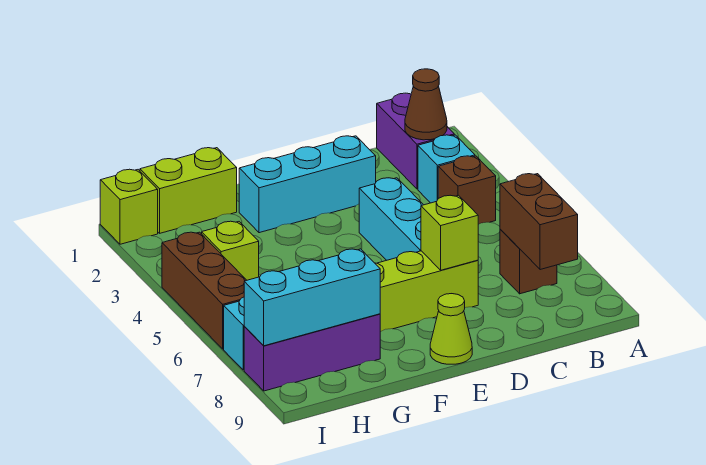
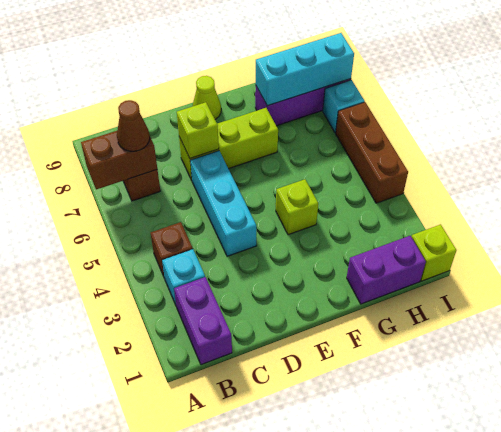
brown 1x1 cone [405,69,447,140] -> brown 1x1 cone moved to [117,100,150,151]
brown 1x2 brick [500,174,578,270] -> brown 1x2 brick turned to [81,131,157,189]
cyan 1x3 brick [239,136,376,233] -> none
lime 1x2 brick [140,148,237,233] -> purple 1x2 brick [347,236,426,304]
lime 1x1 brick [202,221,259,280] -> lime 1x1 brick moved to [276,179,318,235]

